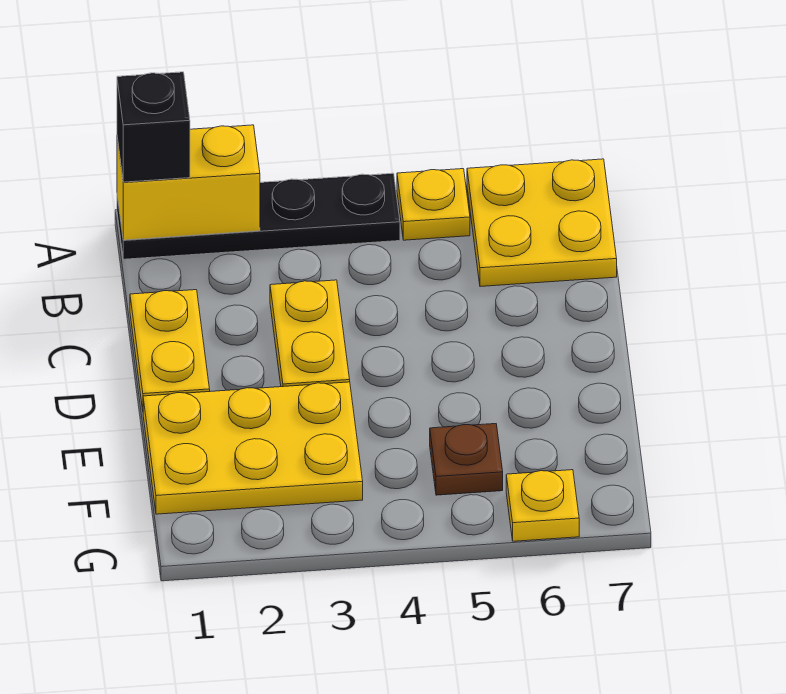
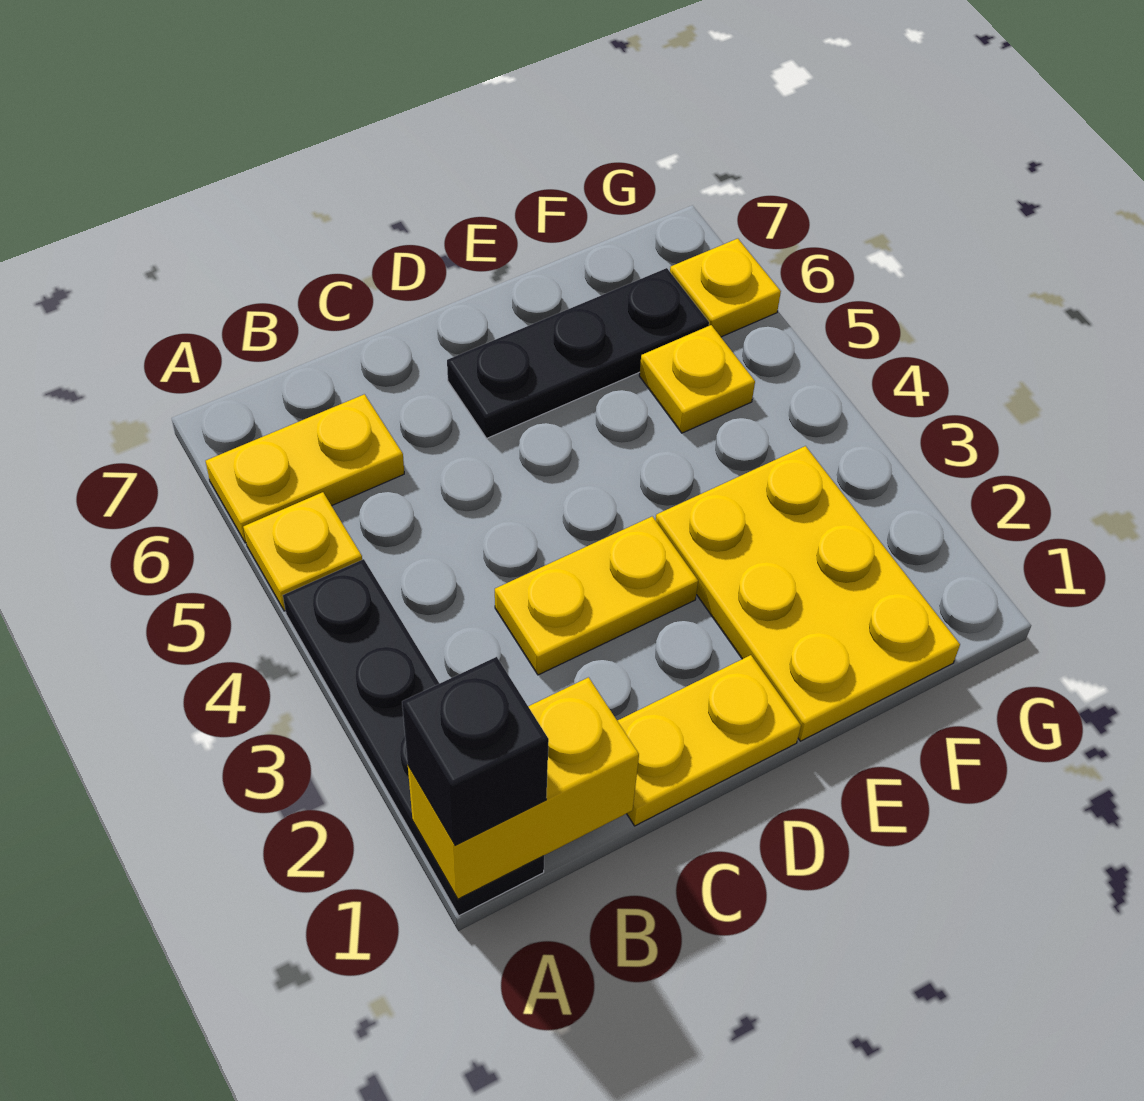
yellow 1x2 brick [117,125,260,240] -> yellow 1x2 brick turned to [408,677,639,899]
yellow 2x2 plate [467,159,617,287] -> yellow 1x2 plate [206,394,404,543]
none -> black 1x3 plate [447,268,709,438]
brown 1x1 plate [430,424,503,495] -> yellow 1x1 plate [639,325,755,433]

